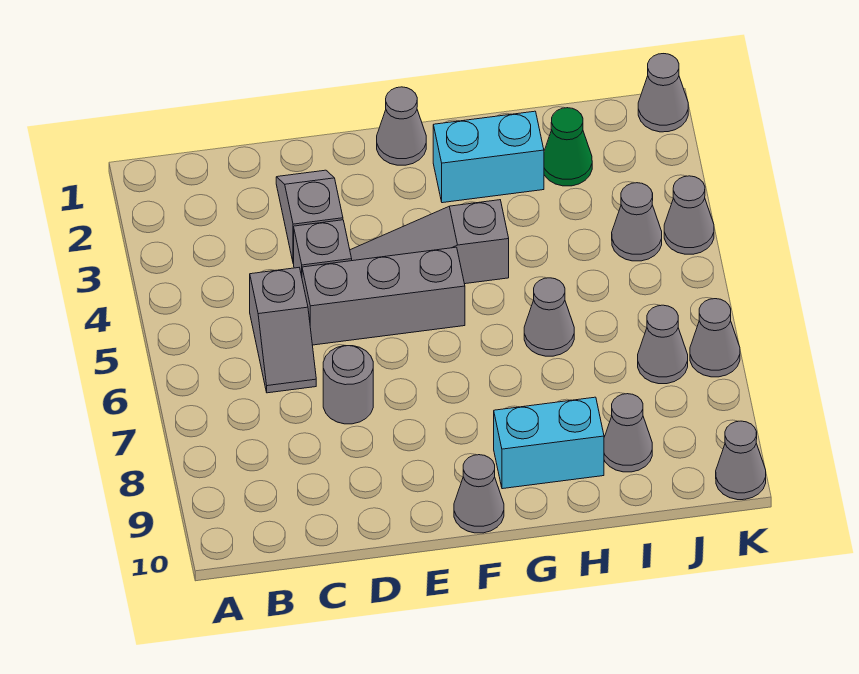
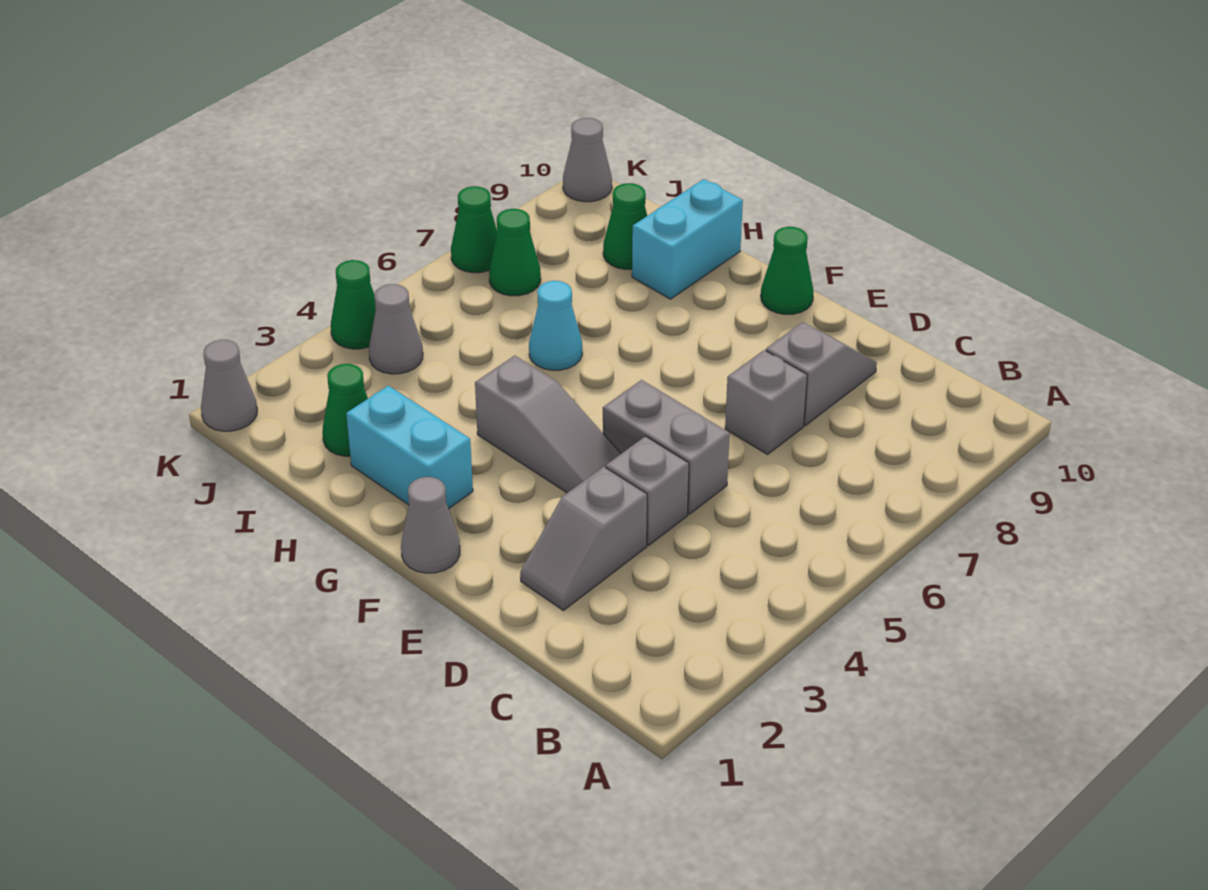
grey 1x2 slope [250,268,316,393] -> grey 1x2 slope moved to [766,322,877,426]
grey 1x3 brick [302,247,465,345] -> grey 1x2 brick [603,380,730,514]
grey 1x1 round brick [323,346,373,424] -> grey 1x1 brick [725,350,807,454]
grey 1x1 cone [454,455,504,533] -> green 1x1 cone [761,227,814,314]
cyan 1x2 brick [494,397,604,489] -> cyan 1x2 brick turned to [632,179,743,299]
grey 1x1 cone [524,278,574,356] -> cyan 1x1 cone [529,281,582,370]
grey 1x1 cone [604,394,652,472] -> green 1x1 cone [603,183,647,269]
grey 1x1 cone [638,305,688,384] -> green 1x1 cone [489,209,541,296]
grey 1x1 cone [664,176,714,254] -> green 1x1 cone [331,260,376,349]
grey 1x1 cone [690,299,740,377] -> green 1x1 cone [451,186,498,273]

